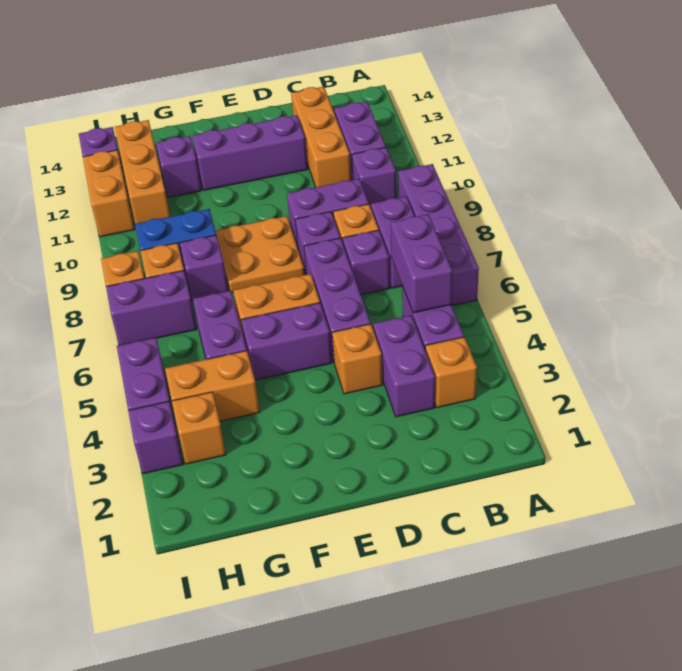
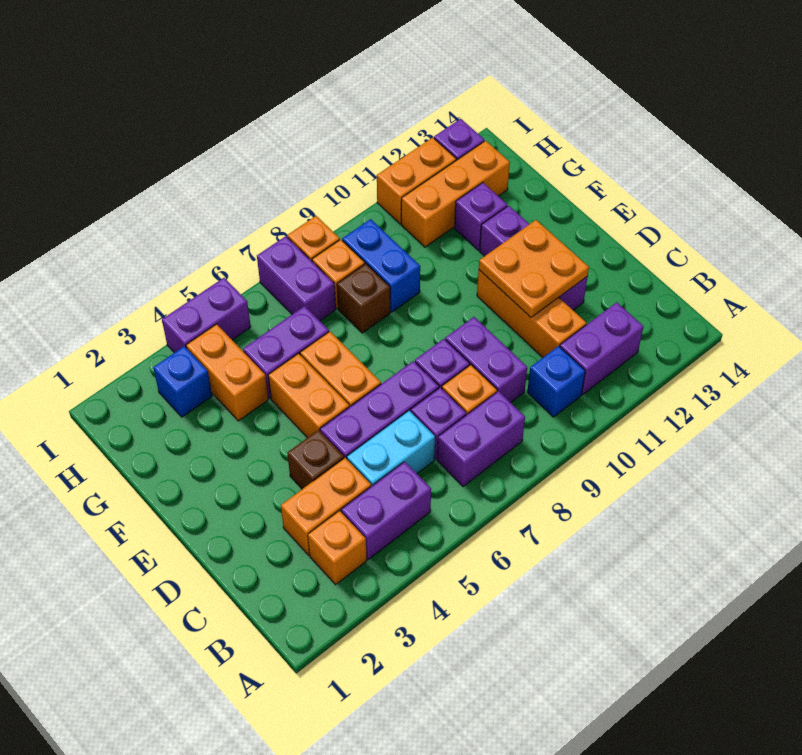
purple 1x4 brick [398,164,479,306] -> none
purple 1x2 brick [391,214,452,313] -> none
purple 1x1 brick [352,147,396,208] -> blue 1x1 brick [527,346,585,417]
purple 1x2 brick [373,315,435,417] -> orange 1x2 brick [281,458,371,555]
none -> cyan 1x2 brick [347,411,435,486]
orange 1x3 brick [291,87,351,187] -> orange 1x3 brick turned to [477,270,586,357]
orange 1x1 brick [332,324,383,394] -> brown 1x1 brick [287,430,344,489]
purple 1x2 brick [241,303,332,380] -> orange 1x2 brick [268,354,349,438]
orange 2x2 plate [215,216,304,292] -> orange 2x2 plate moved to [479,220,589,317]
purple 1x1 brick [180,235,228,301] -> brown 1x1 brick [337,264,390,333]
orange 1x1 brick [172,392,226,464] -> blue 1x1 brick [153,346,212,417]
purple 1x1 brick [128,401,183,474] -> none

